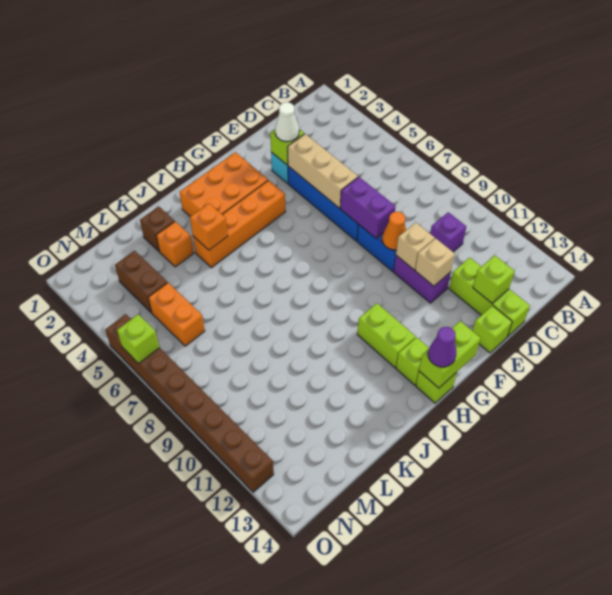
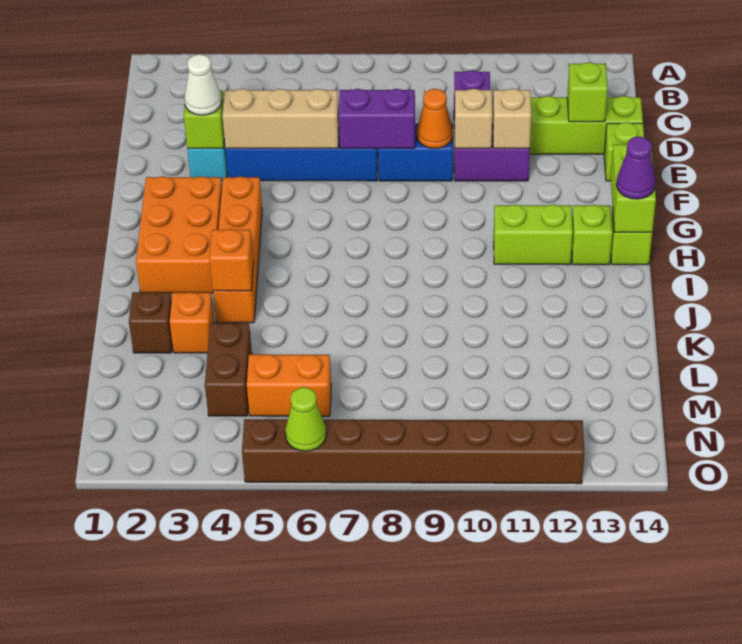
brown 1x2 brick [115,251,167,313] -> brown 1x2 brick turned to [205,323,252,416]
lime 1x1 brick [117,314,159,364] -> lime 1x1 cone [285,387,326,451]

